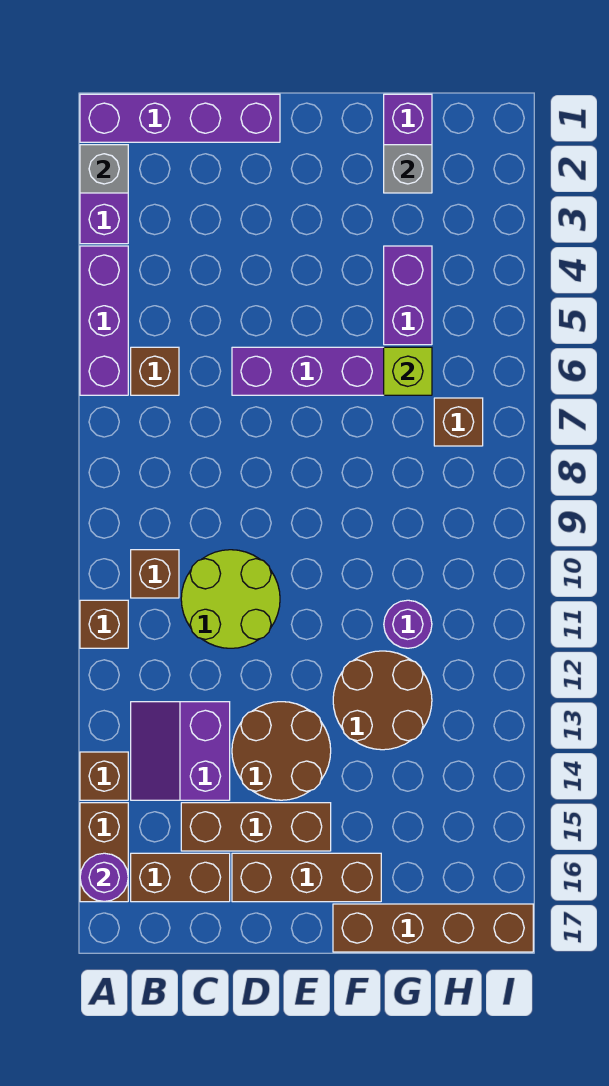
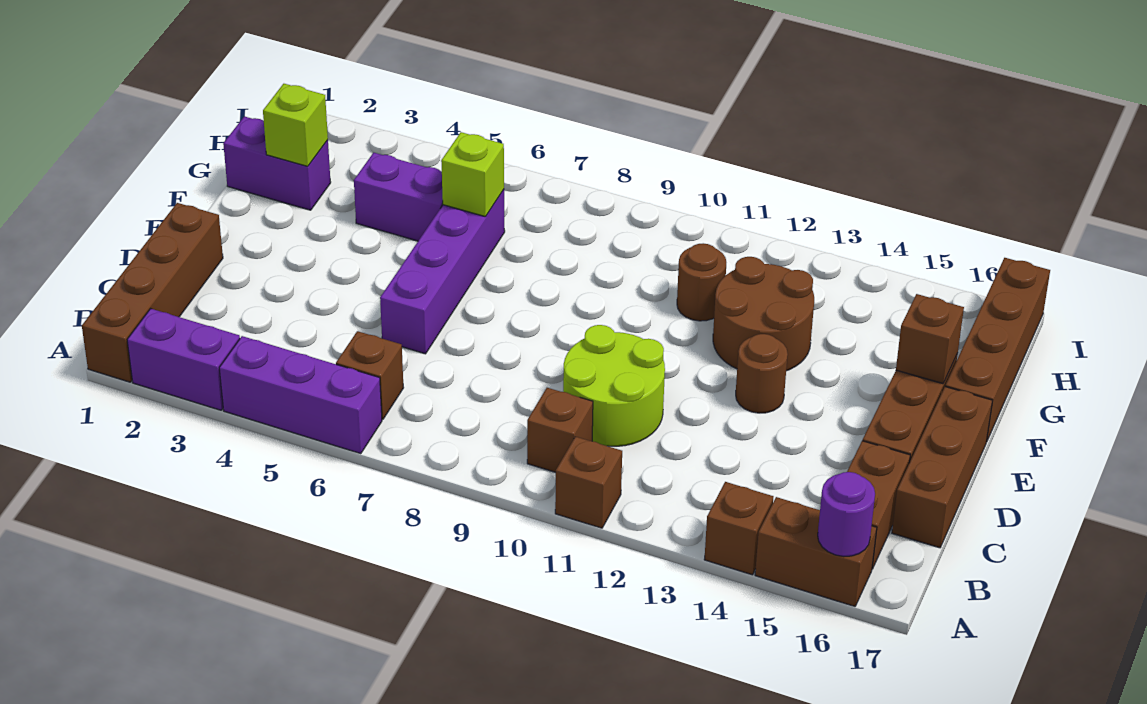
purple 1x4 brick [80,94,280,142] -> brown 1x4 brick [82,203,223,382]
grey 1x1 brick [80,145,128,193] -> none
purple 2x2 slope [131,702,230,800] -> none
brown 1x3 brick [181,803,331,851] -> brown 1x3 brick moved to [892,387,993,548]
brown 2x2 round brick [232,702,331,800] -> brown 1x1 round brick [736,334,788,413]
grey 1x1 brick [384,145,432,193] -> lime 1x1 brick [263,84,328,166]
purple 1x1 round brick [384,600,432,648] -> brown 1x1 round brick [677,243,726,321]
brown 1x1 brick [434,398,483,446] -> brown 1x1 brick moved to [896,294,964,384]

